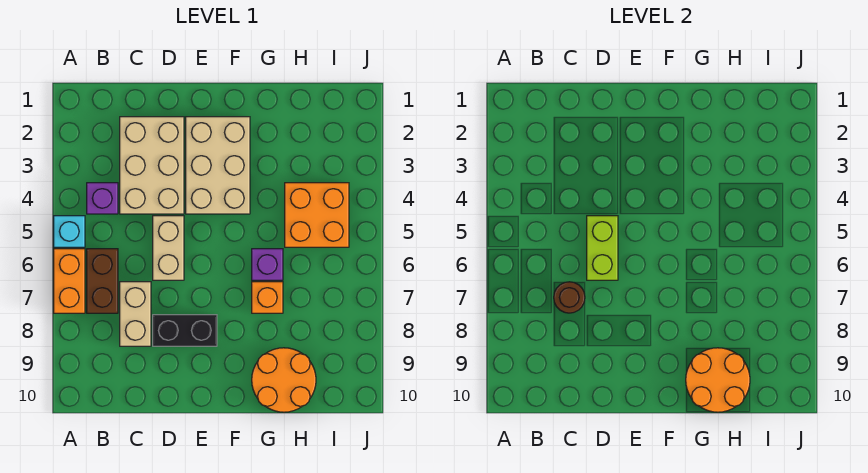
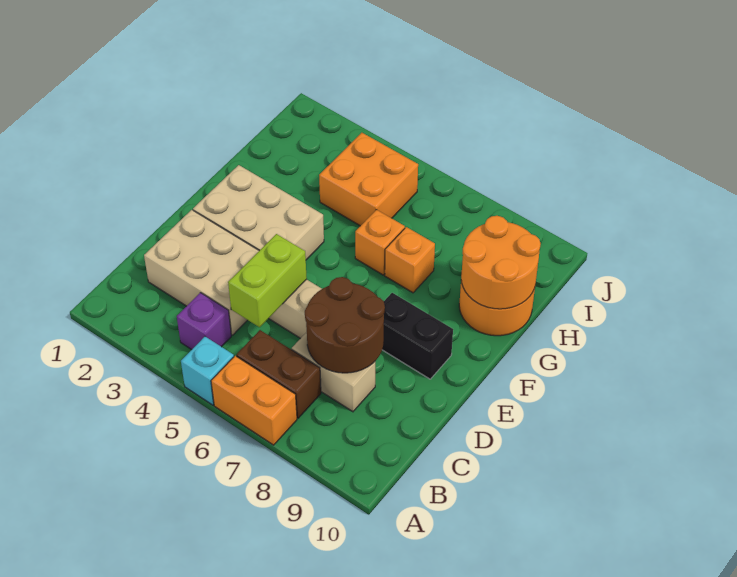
brown 1x1 round brick [554,282,585,313] -> brown 2x2 round brick [305,277,385,373]
lime 1x2 brick [587,216,618,280] -> lime 1x2 brick turned to [228,234,307,327]
black 1x2 brick [153,315,217,346] -> black 1x2 brick turned to [382,293,453,379]
purple 1x1 brick [252,249,283,280] -> orange 1x1 brick [355,210,405,275]

